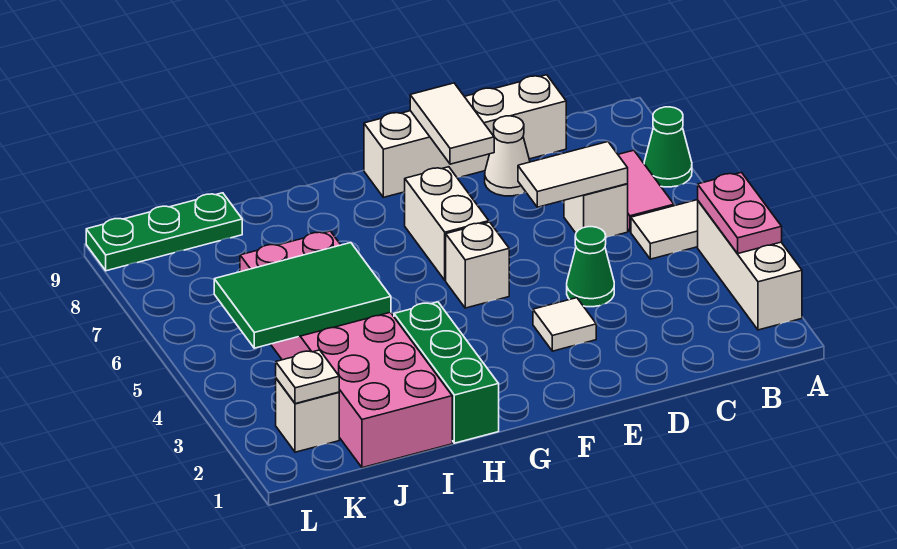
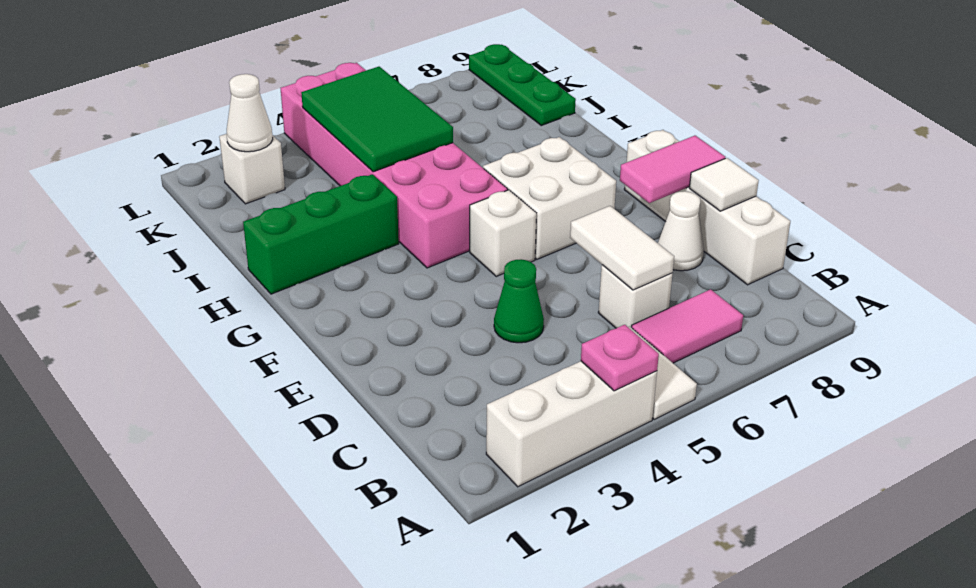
pink 1x2 plate [698,172,782,254] -> pink 1x1 plate [581,325,659,391]
green 1x1 cone [644,107,692,187] -> none
white 1x1 tile [533,298,596,351] -> white 1x1 tile moved to [689,158,759,211]
white 1x2 tile [410,83,494,164] -> pink 1x2 tile [620,136,725,203]
white 1x2 brick [405,167,489,280] -> white 2x2 brick [483,137,616,259]
pink 2x6 brick [240,231,452,468] -> pink 2x6 brick turned to [280,63,508,268]
white 1x1 plate [276,350,339,404] -> white 1x1 cone [227,74,273,152]

